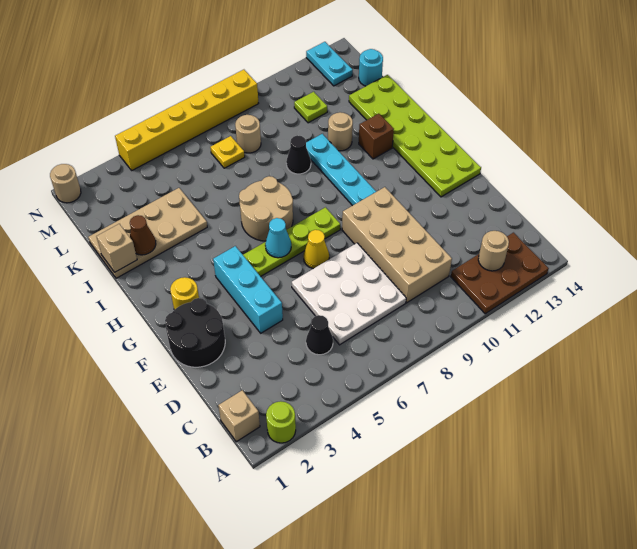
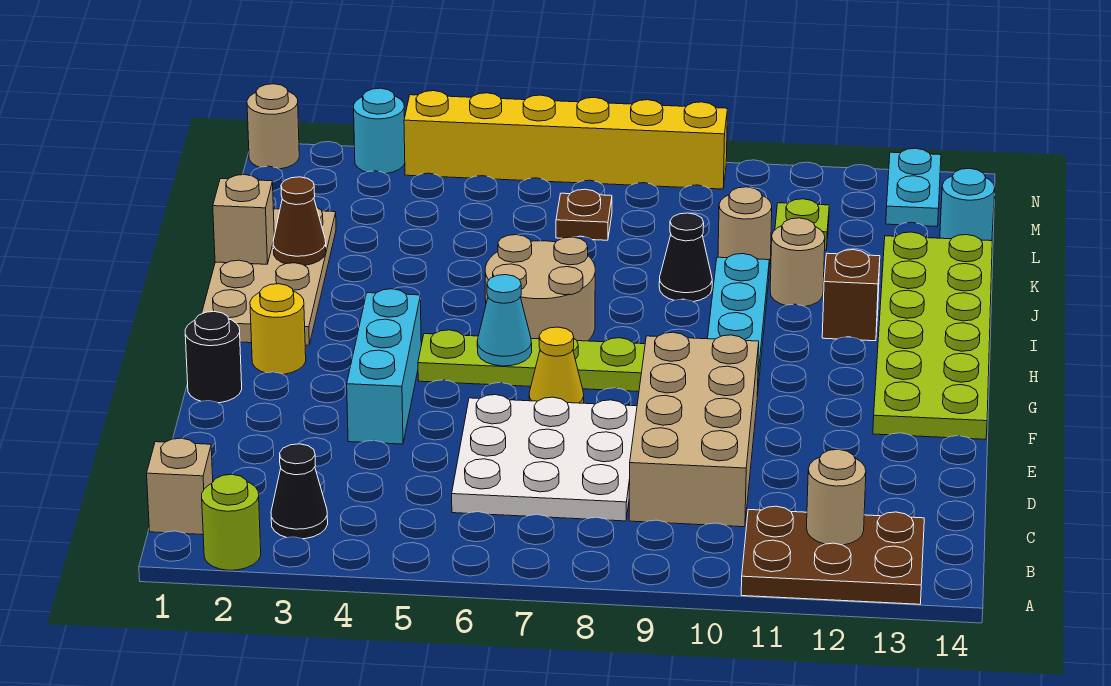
black 1x1 cone [306,315,333,355] -> black 1x1 cone moved to [271,444,328,539]
black 2x2 round brick [165,298,225,367] -> black 1x1 round brick [185,311,242,403]
tan 2x4 plate [88,188,207,278] -> tan 2x4 plate turned to [202,208,336,345]
yellow 1x1 plate [210,136,245,168] -> brown 1x1 plate [556,189,612,240]
tan 1x1 round brick [235,115,261,153] -> tan 1x1 round brick moved to [718,187,772,265]
none -> cyan 1x1 round brick [354,88,405,174]

